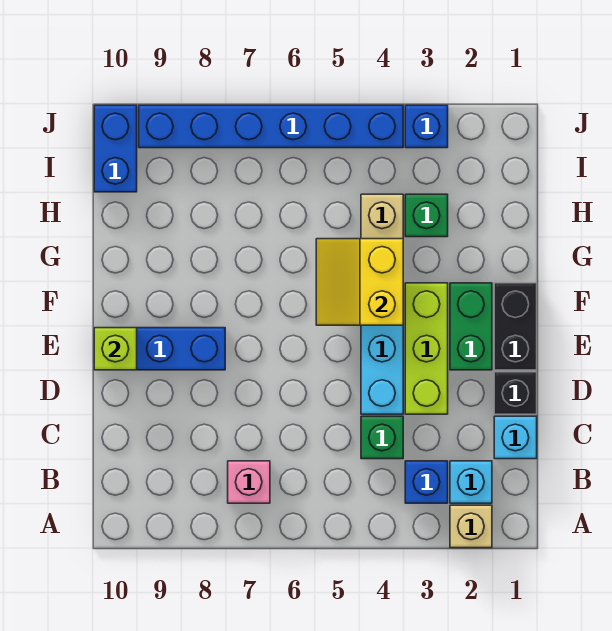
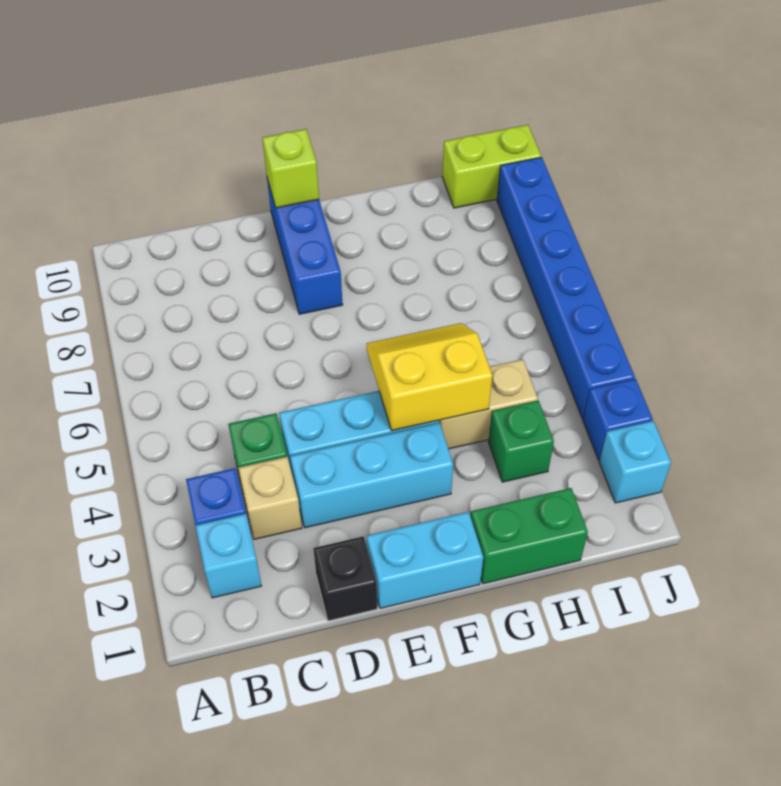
tan 1x1 brick [450,505,492,548] -> tan 1x1 brick moved to [238,457,302,539]
pink 1x1 brick [228,461,270,503] -> none
cyan 1x1 brick [494,416,537,459] -> cyan 1x1 brick moved to [599,421,671,503]
lime 1x3 brick [405,283,448,414] -> cyan 1x3 brick [290,423,453,528]
black 1x2 brick [494,283,537,370] -> cyan 1x2 brick [367,512,483,608]
green 1x2 brick [450,283,492,370] -> green 1x2 brick moved to [471,488,588,584]
blue 1x2 brick [94,105,137,192] -> lime 1x2 brick [442,125,541,208]

